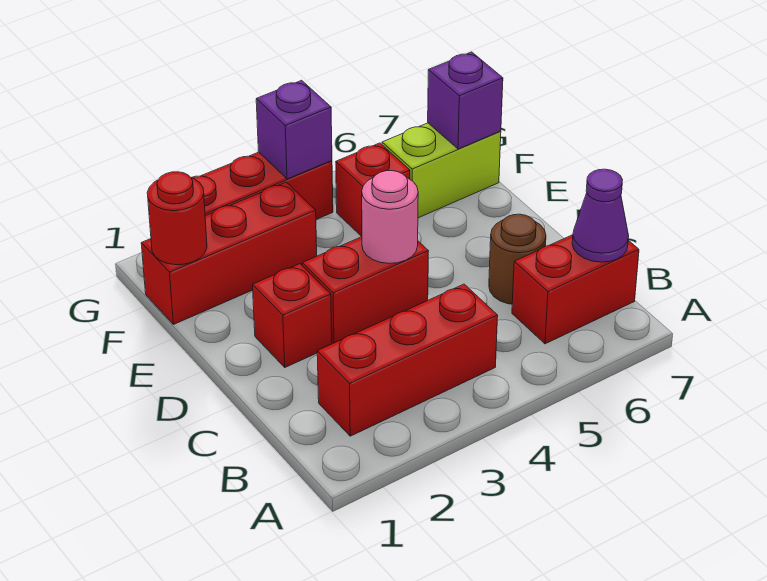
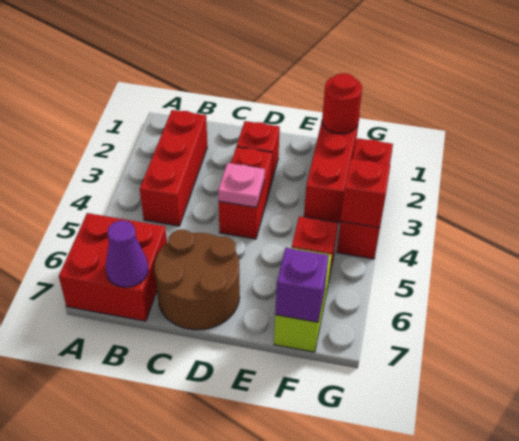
red 1x2 brick [512,235,639,344] -> red 2x2 brick [59,213,167,321]
brown 1x1 round brick [489,214,546,304] -> brown 2x2 round brick [154,230,240,330]
pink 1x1 round brick [362,171,418,263] -> pink 1x1 plate [218,163,265,207]
purple 1x1 brick [256,80,332,179] -> red 1x1 brick [340,159,390,228]

